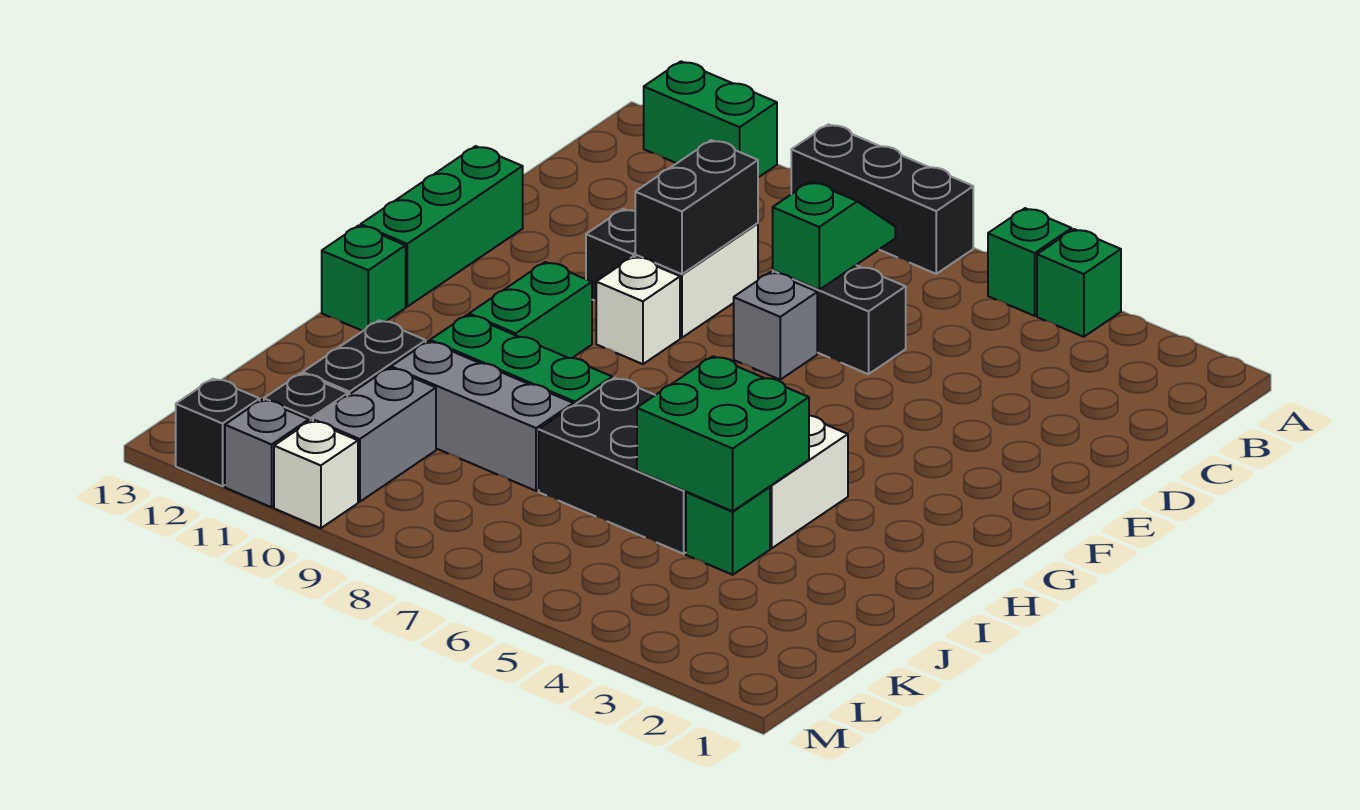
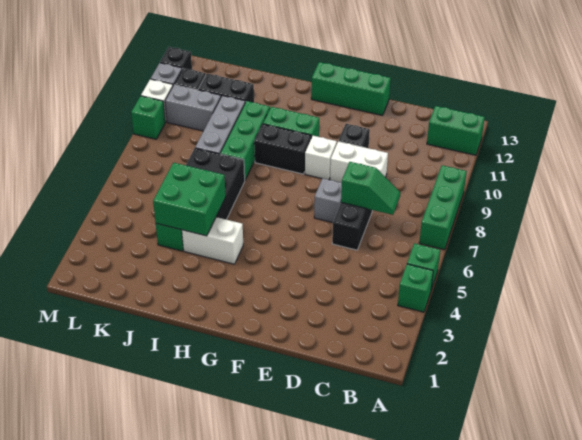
black 1x3 brick [791,124,973,274] -> green 1x3 brick [419,165,467,250]
green 1x2 brick [644,61,777,177] -> green 1x2 brick turned to [427,106,485,155]
black 1x2 brick [635,140,758,274] -> black 1x2 brick moved to [254,124,311,174]
green 1x1 brick [322,225,406,331] -> green 1x1 brick moved to [131,96,165,139]

